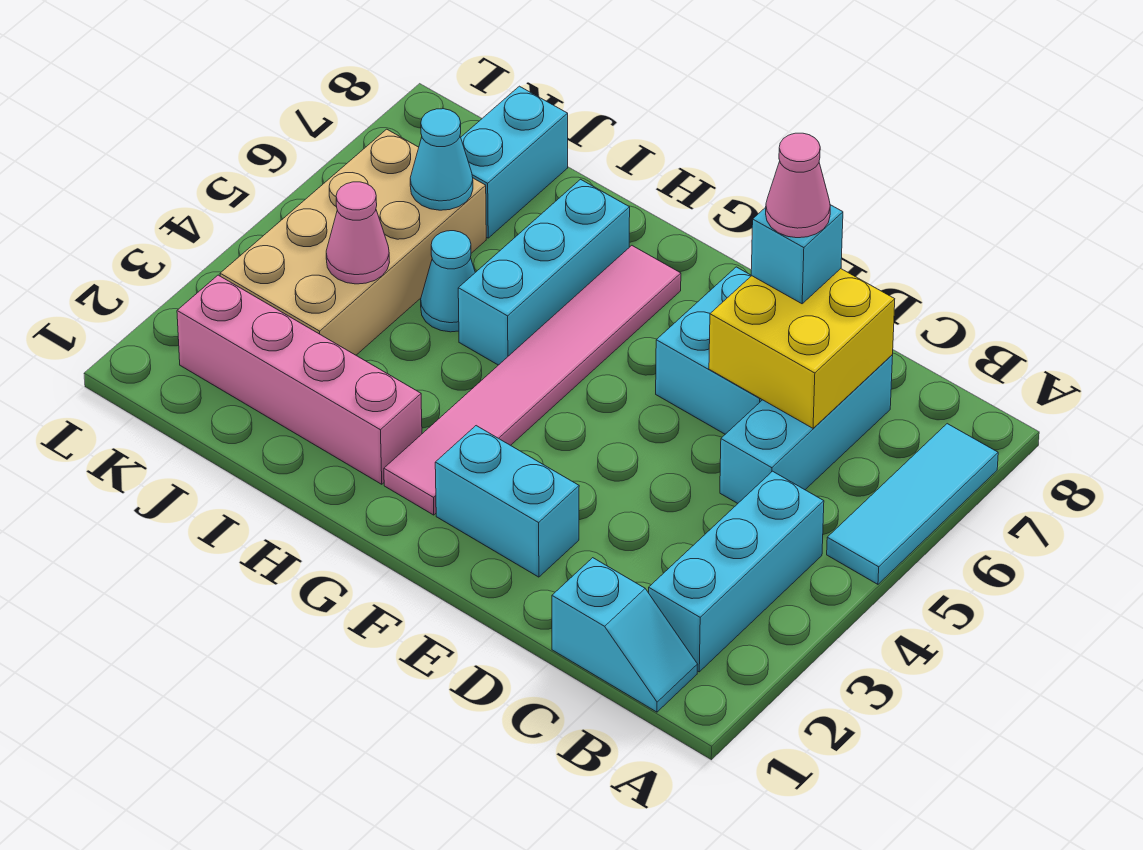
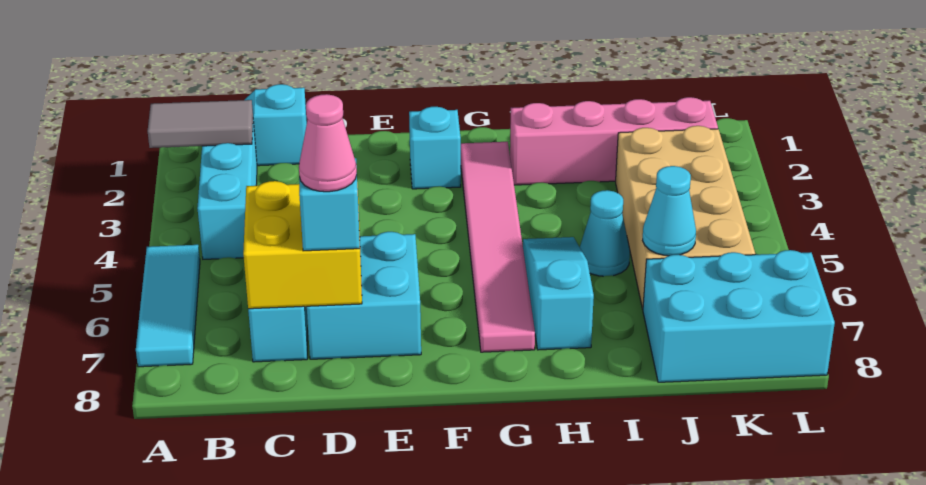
none -> grey 1x2 tile [148,100,253,148]
cyan 1x2 brick [435,426,579,577] -> cyan 1x1 brick [409,107,461,189]
cyan 1x3 brick [458,179,630,365] -> cyan 1x3 slope [523,237,594,350]
pink 1x1 cone [326,182,390,284] -> none
cyan 1x2 brick [461,86,568,238] -> cyan 2x3 brick [643,250,835,382]

